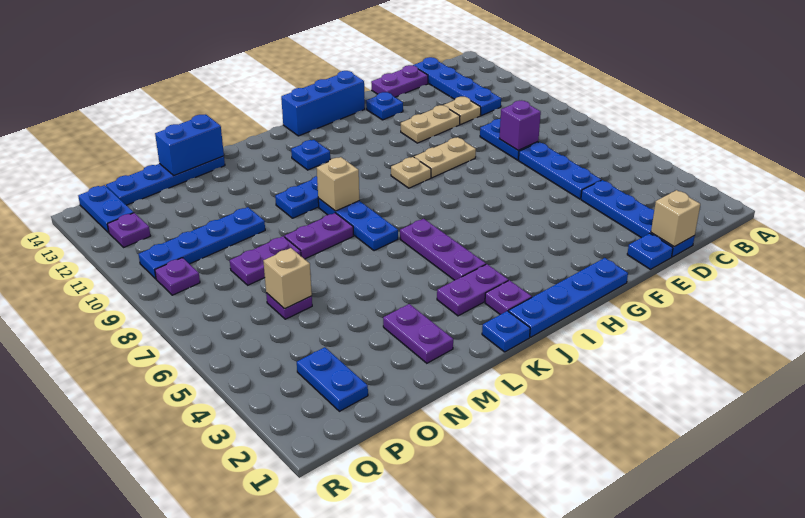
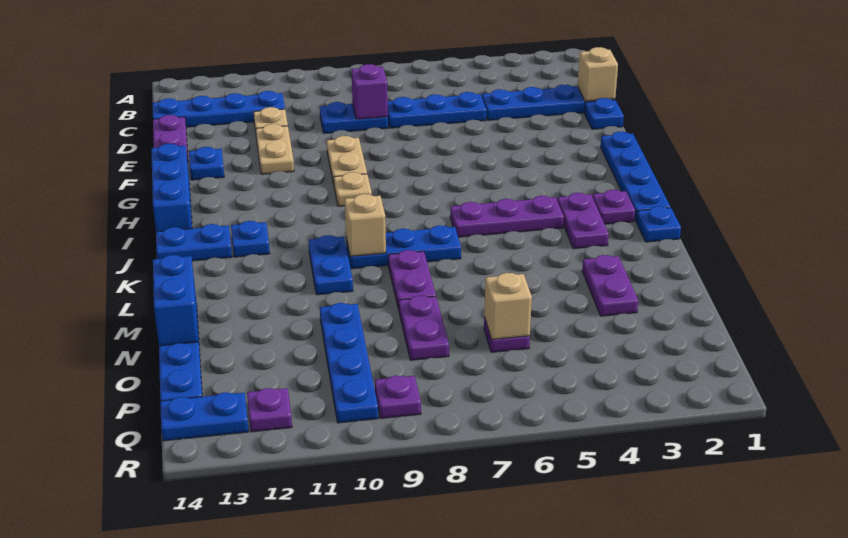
purple 1x2 plate [383,304,453,363] -> purple 1x2 plate turned to [582,255,638,316]
blue 1x2 plate [297,347,368,411] -> blue 1x2 plate moved to [156,224,232,261]

